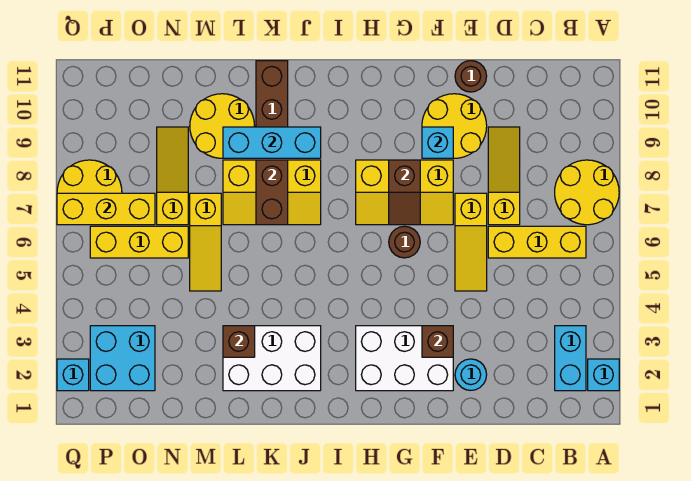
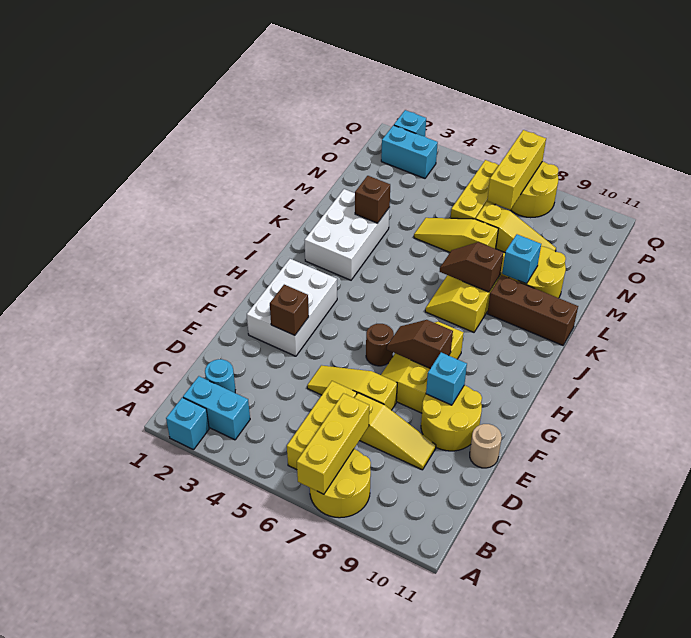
none -> yellow 1x3 brick [297,393,369,494]
cyan 1x1 round brick [455,359,487,390] -> cyan 1x1 round brick moved to [205,359,235,393]
brown 1x1 round brick [455,61,487,92] -> tan 1x1 round brick [470,424,502,468]
cyan 1x3 brick [223,127,321,158] -> cyan 1x1 brick [502,234,541,284]
brown 1x2 brick [256,160,288,225] -> brown 1x2 slope [440,242,503,292]
cyan 2x2 brick [90,326,155,391] -> cyan 1x2 brick [381,125,438,178]

